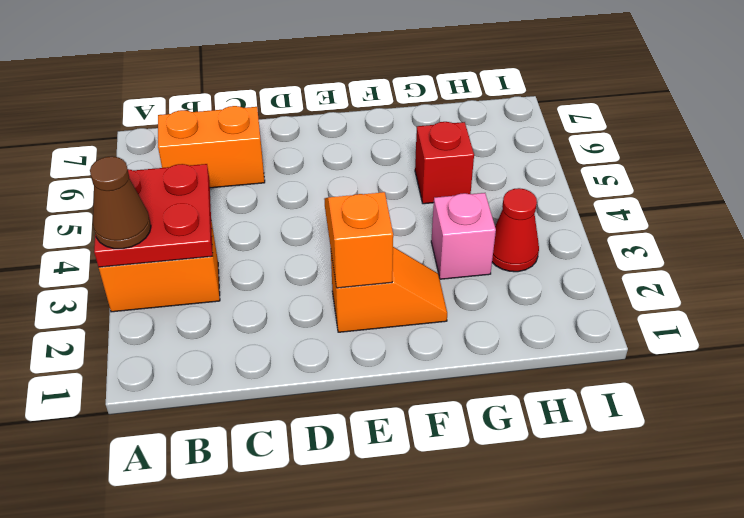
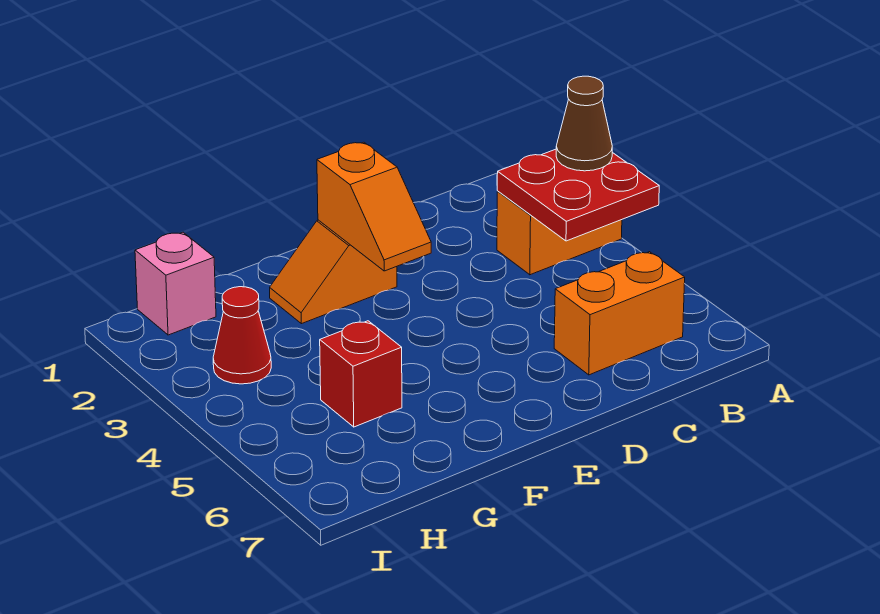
pink 1x1 brick [431,193,496,279] -> pink 1x1 brick moved to [135,232,216,335]

